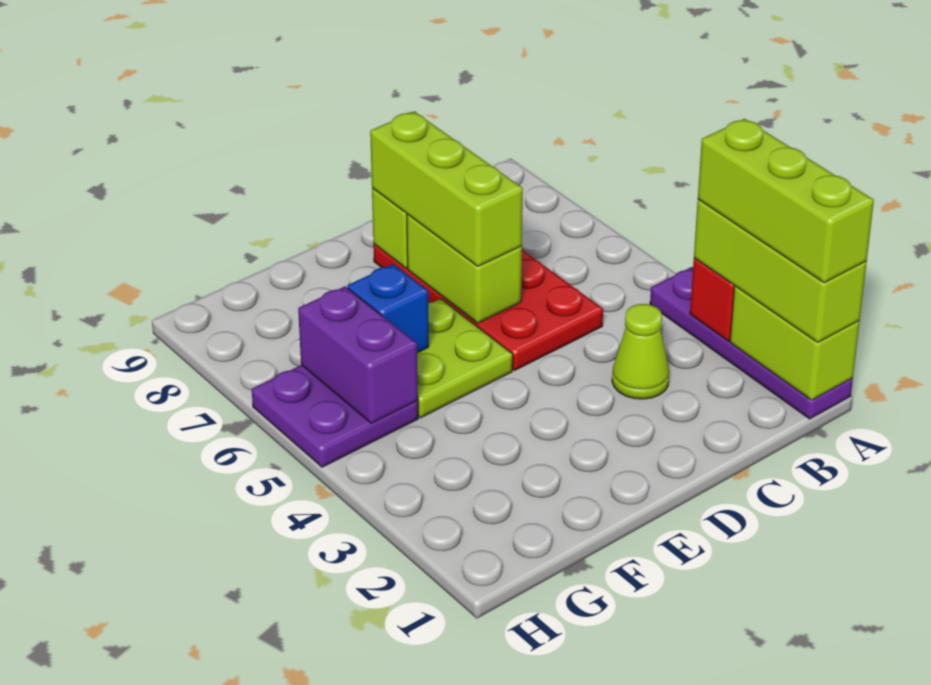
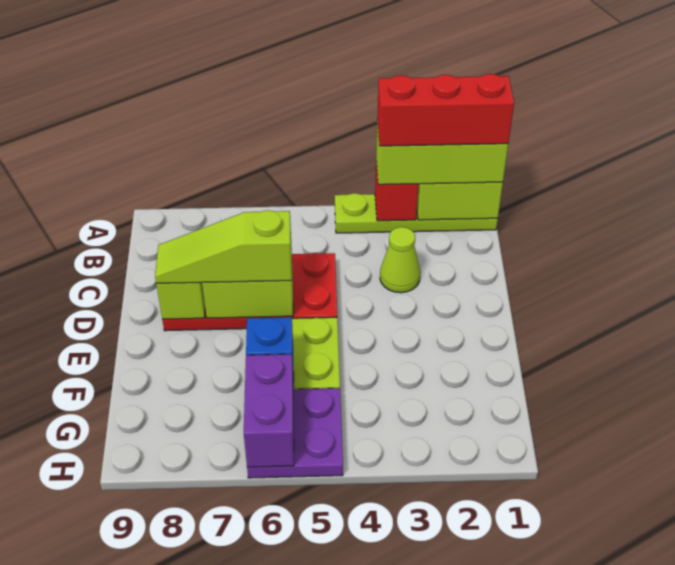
purple 1x4 plate [650,267,853,419] -> lime 1x4 plate [335,193,498,233]
lime 1x3 brick [698,119,874,283] -> red 1x3 brick [377,74,514,146]
lime 1x3 brick [370,112,523,266] -> lime 1x3 slope [155,210,292,283]
purple 1x2 brick [298,286,418,423] -> purple 1x2 brick turned to [244,354,294,467]

